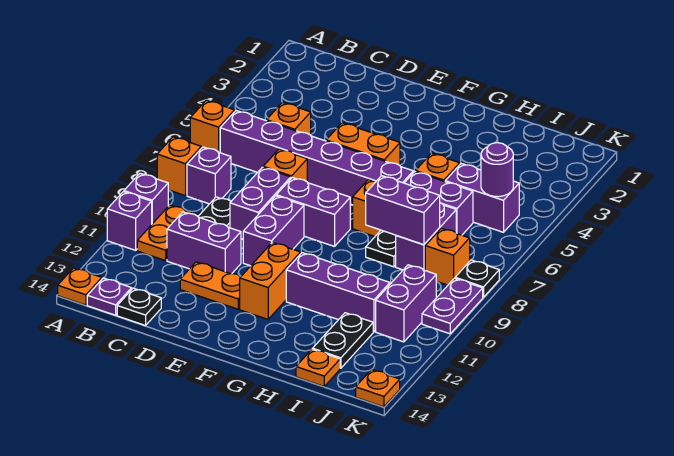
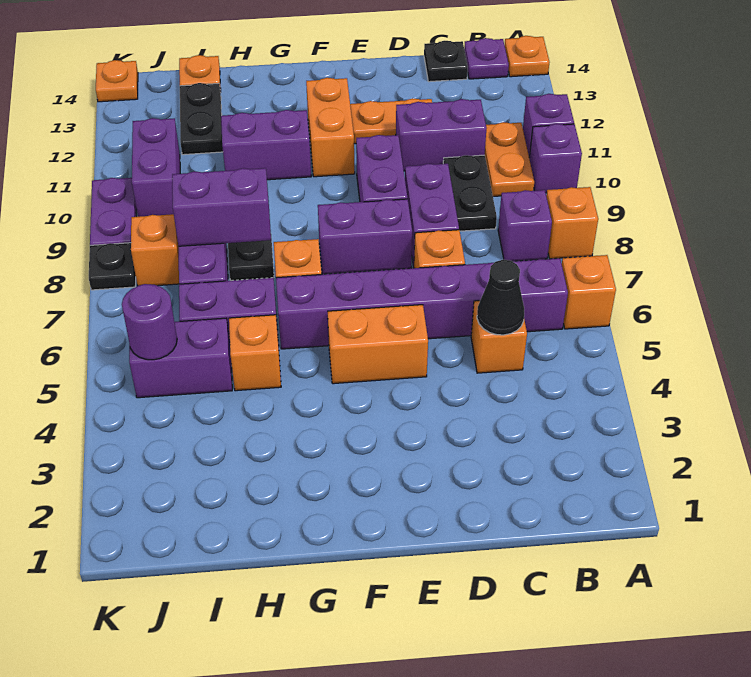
none -> black 1x1 cone [477,260,524,335]
purple 1x3 brick [286,253,390,332] -> purple 1x2 brick [221,110,311,180]

